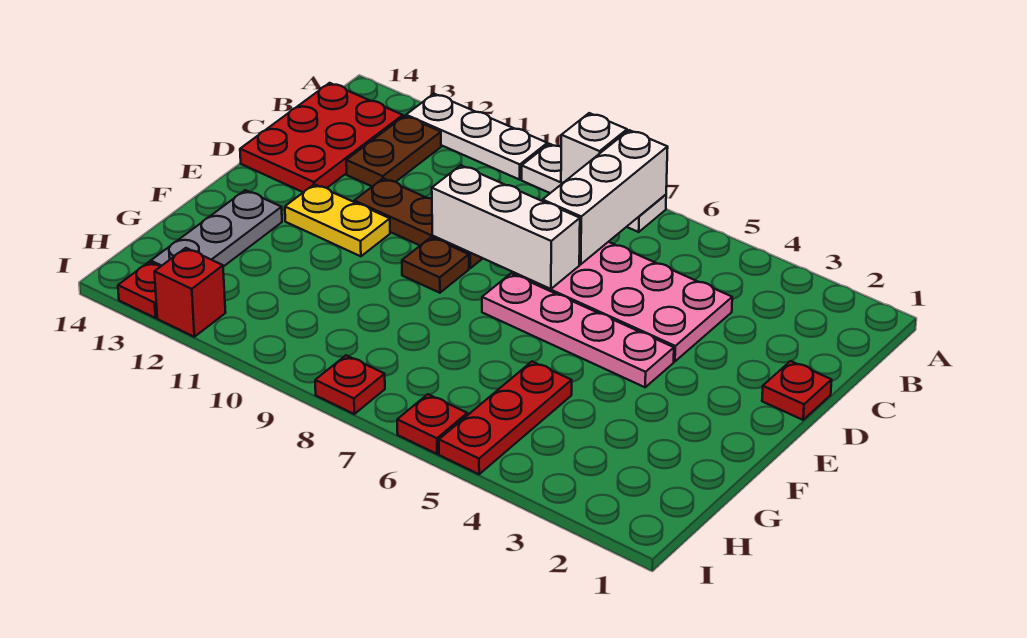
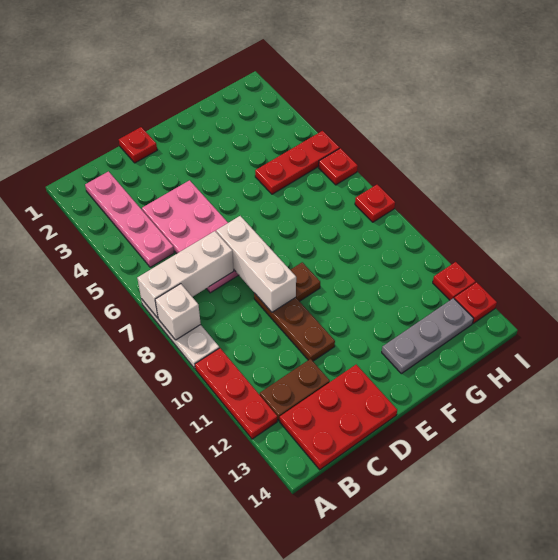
white 1x3 plate [406,94,547,180] -> red 1x3 plate [195,348,277,439]
pink 1x4 plate [482,274,674,387] -> pink 1x4 plate moved to [85,171,174,267]
yellow 1x2 plate [285,184,390,256] -> none
red 1x1 brick [154,248,226,337] -> red 1x1 plate [433,262,476,300]

